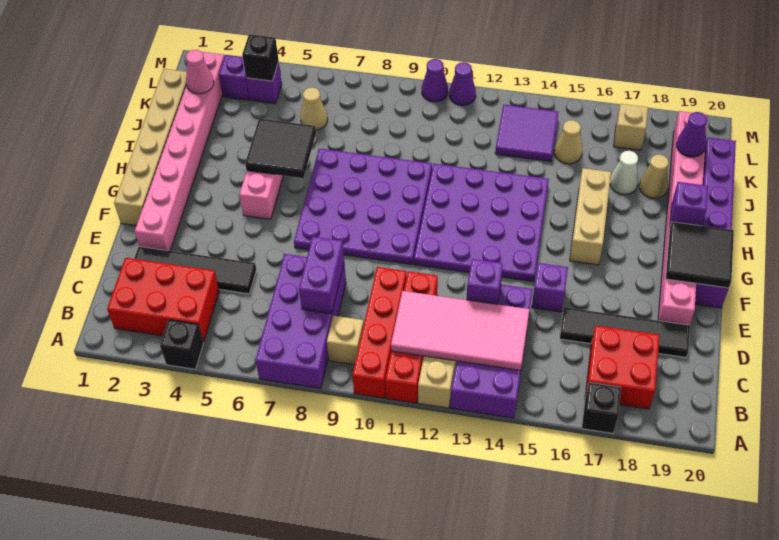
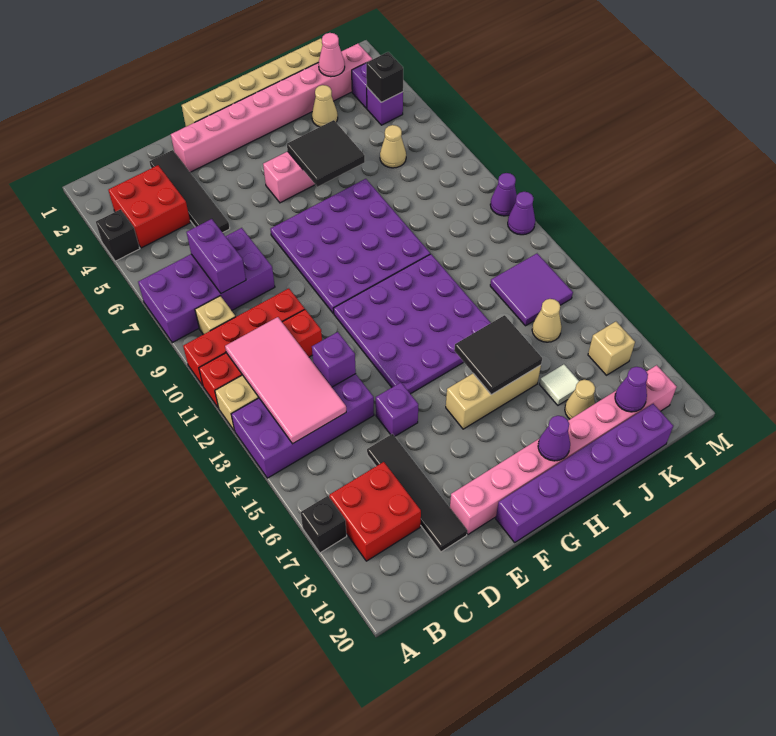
red 2x3 brick [107,258,219,342] -> red 2x2 brick [109,165,190,248]
purple 1x2 brick [299,237,344,314] -> purple 1x2 brick turned to [186,219,246,294]
black 2x2 tile [666,222,734,288] -> black 2x2 tile moved to [454,315,542,395]
purple 1x1 brick [670,182,708,226] -> purple 1x1 cone [538,416,570,461]
none -> tan 1x1 cone [312,85,338,127]
white 1x1 cone [610,151,639,194] -> white 1x1 tile [540,364,579,405]

